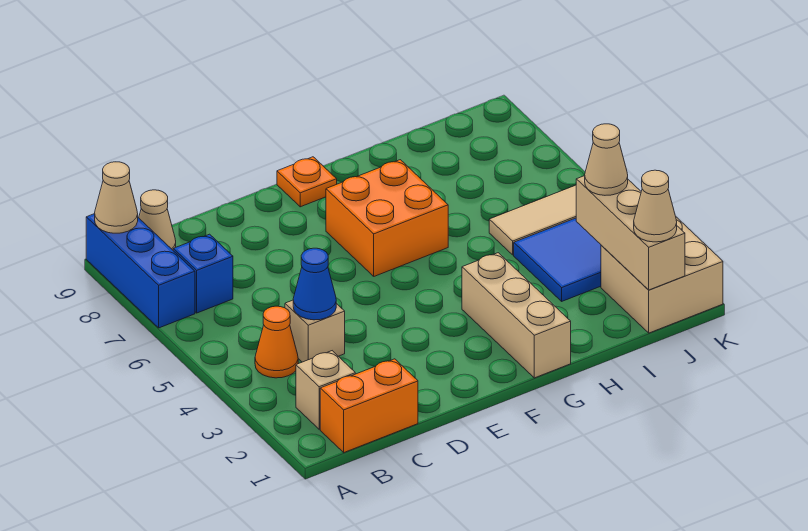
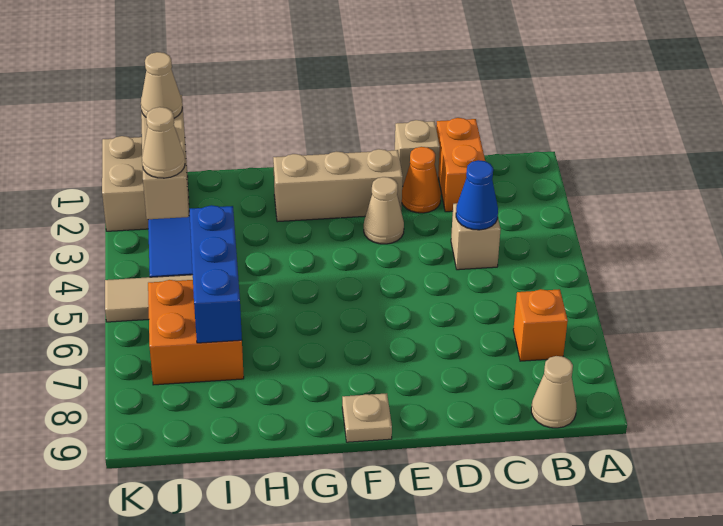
blue 1x3 brick [86,214,195,328] -> blue 1x3 brick moved to [189,205,242,343]
tan 1x1 cone [95,162,138,233] -> tan 1x1 cone moved to [364,177,404,244]
orange 1x2 brick [320,359,418,452] -> orange 1x2 brick turned to [436,118,485,212]
tan 1x1 brick [296,351,355,429] -> tan 1x1 brick moved to [395,120,440,186]
orange 1x1 cone [255,306,298,378] -> orange 1x1 cone moved to [402,147,441,213]
blue 1x1 brick [173,234,233,313] -> orange 1x1 brick [513,289,568,361]
orange 2x2 brick [326,160,448,276] -> orange 2x2 brick moved to [148,280,244,385]
orange 1x1 plate [277,157,337,207] -> tan 1x1 plate [342,393,392,442]
tan 1x3 brick [462,253,571,378] -> tan 1x3 brick turned to [273,149,403,222]

